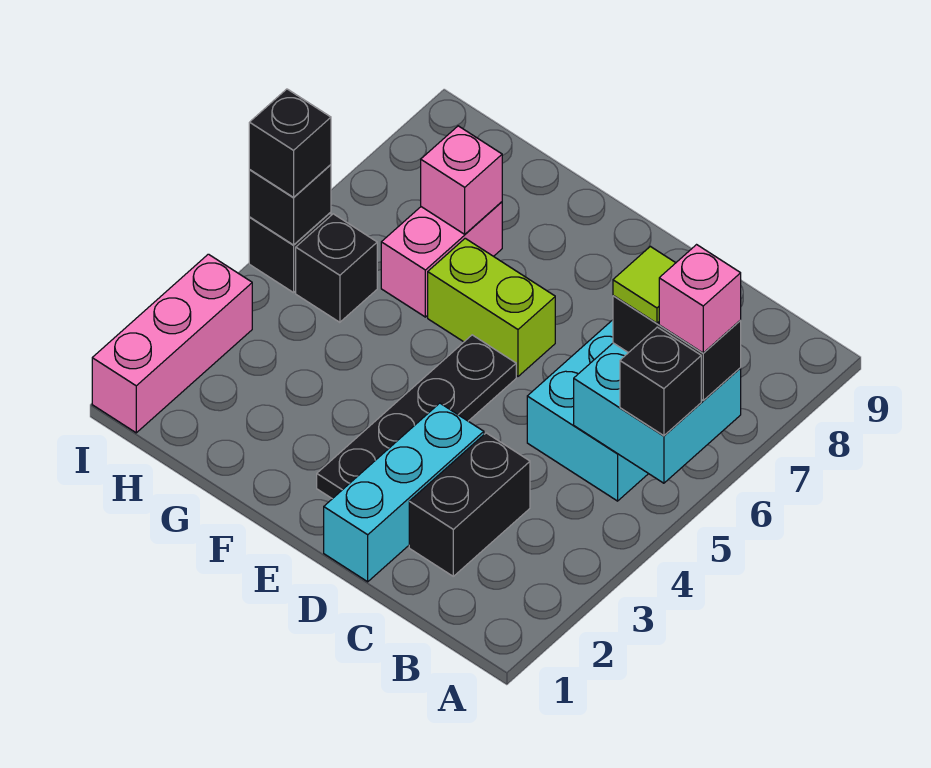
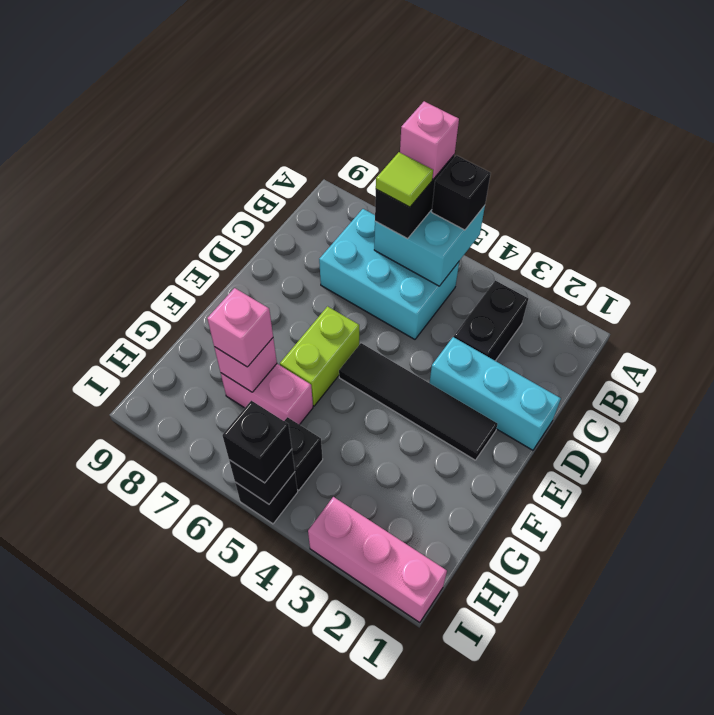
black 1x2 brick [409,433,530,576] -> black 1x2 brick turned to [454,281,528,361]
black 1x4 plate [317,335,516,499] -> black 1x4 tile [339,343,497,460]
none -> pink 1x1 brick [207,288,273,367]

